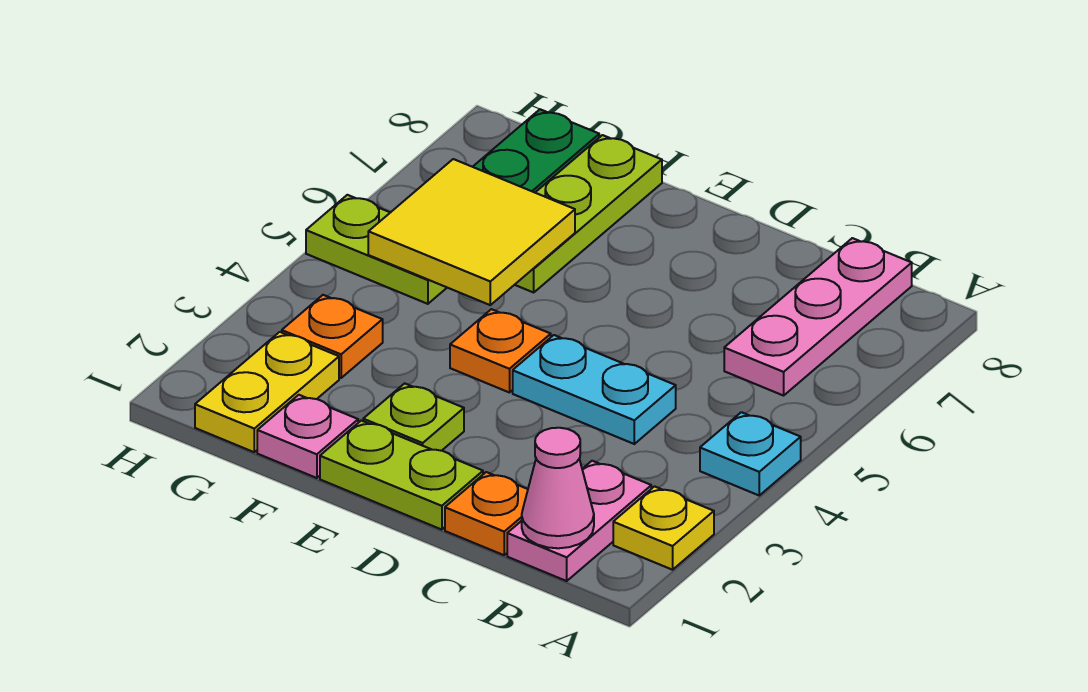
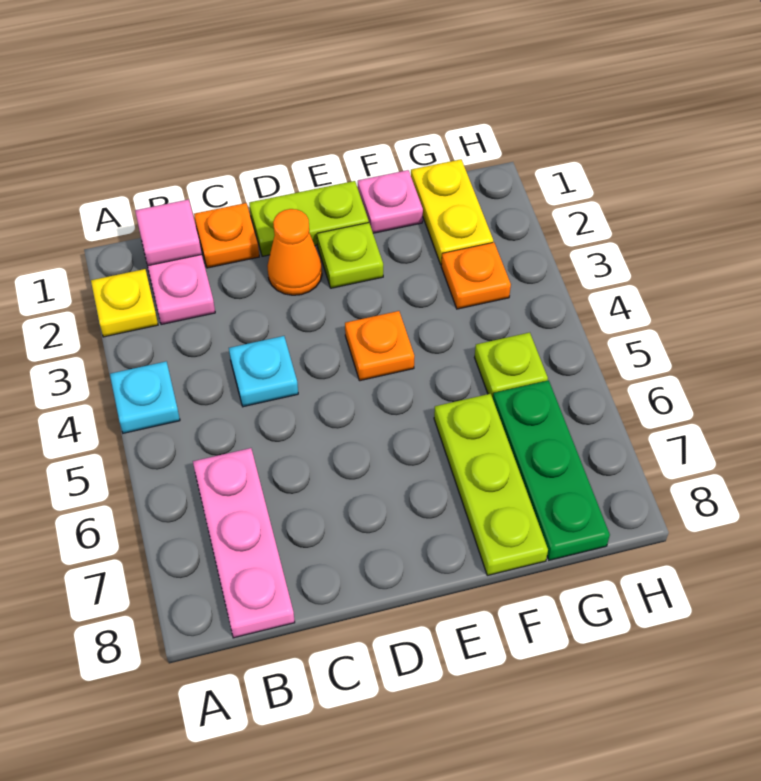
pink 1x1 cone [522,428,594,548] -> pink 1x1 tile [135,199,202,266]
cyan 1x2 plate [513,335,676,444] -> cyan 1x1 plate [229,336,298,407]
none -> orange 1x1 cone [267,209,322,295]
yellow 2x2 tile [368,159,575,305] -> none
lime 1x2 plate [306,195,447,304] -> lime 1x1 plate [475,332,548,398]

